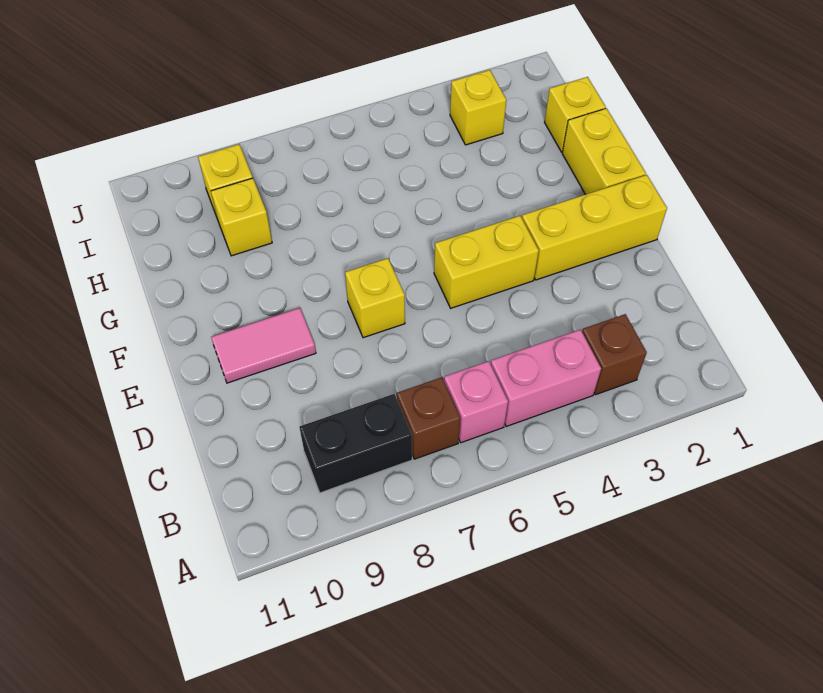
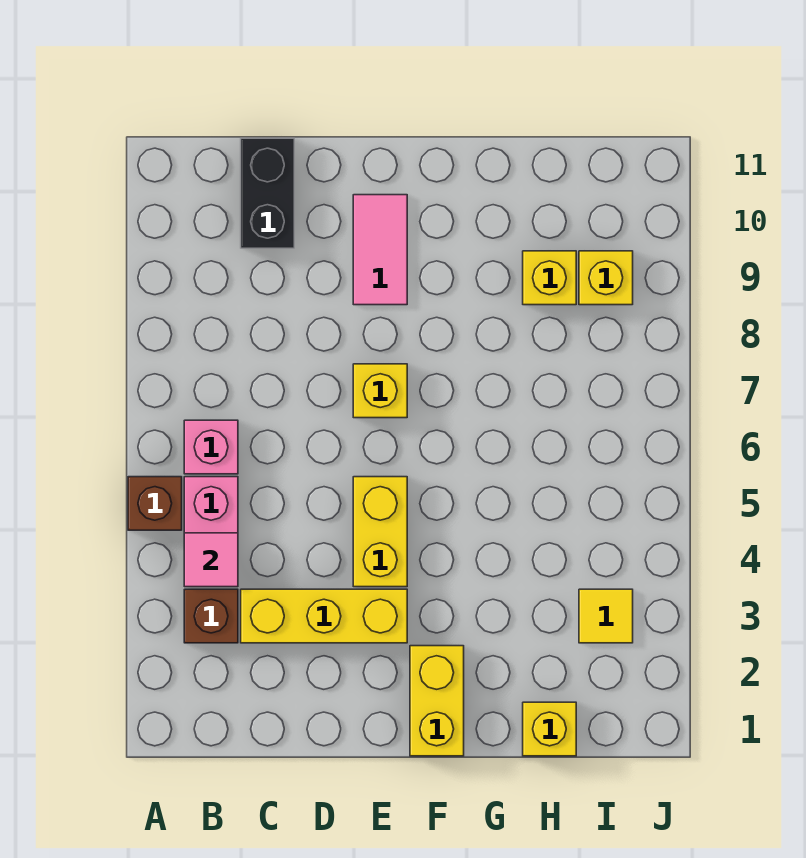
none -> pink 1x1 tile [184,533,238,587]
brown 1x1 brick [397,377,460,459] -> brown 1x1 brick moved to [128,477,182,530]
black 1x2 brick [300,394,412,493] -> black 1x2 brick moved to [241,138,294,248]
yellow 1x3 brick [522,175,667,280] -> yellow 1x3 brick turned to [241,589,407,643]
yellow 1x2 brick [562,108,646,194] -> yellow 1x2 brick turned to [410,646,464,756]
yellow 1x1 brick [450,70,506,145] -> yellow 1x1 tile [579,589,633,643]

